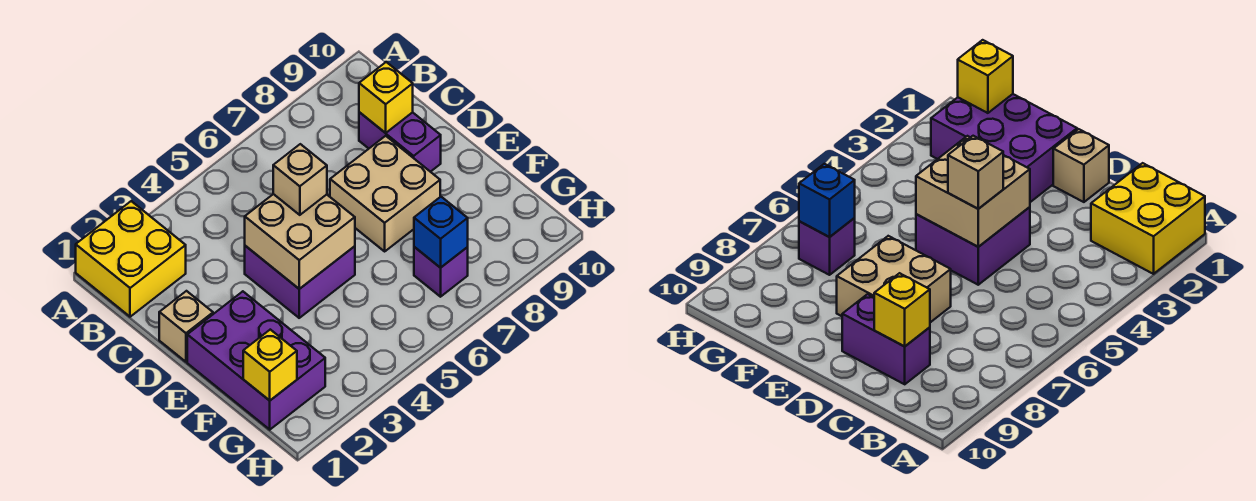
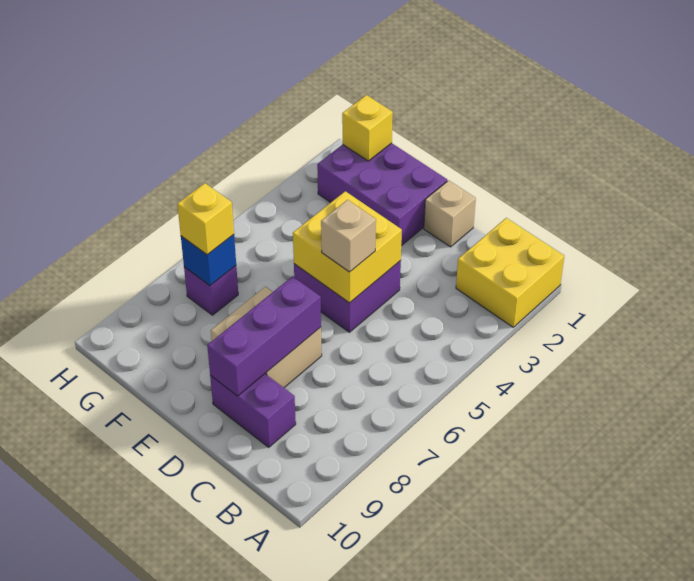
yellow 1x1 brick [359,62,413,133] -> yellow 1x1 brick moved to [177,183,234,255]
tan 2x2 brick [245,194,355,289] -> yellow 2x2 brick [293,191,402,303]
none -> purple 1x3 brick [207,276,321,396]

